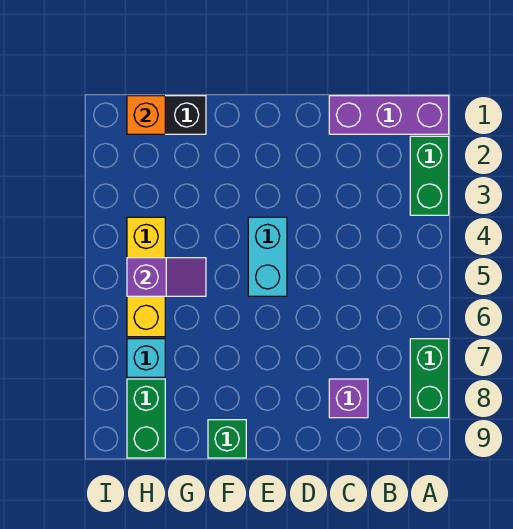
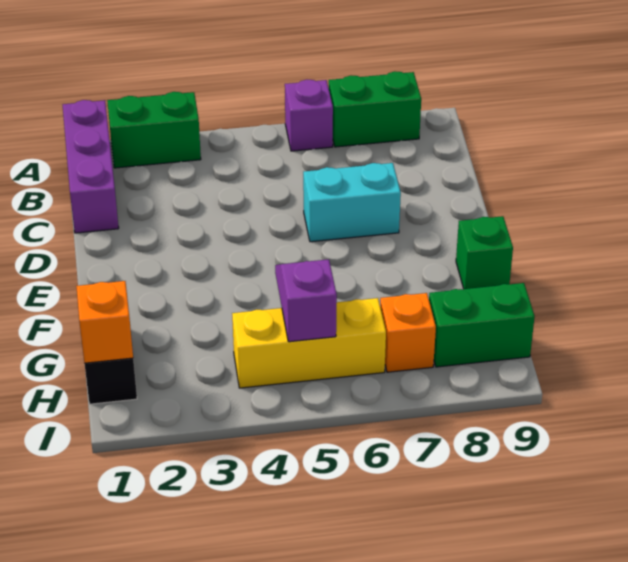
purple 1x1 brick [329,379,368,418] -> purple 1x1 brick moved to [285,80,333,151]
cyan 1x2 brick [248,217,287,296] -> cyan 1x2 brick moved to [303,163,401,242]
cyan 1x1 brick [127,339,165,377] -> orange 1x1 brick [380,293,436,372]

